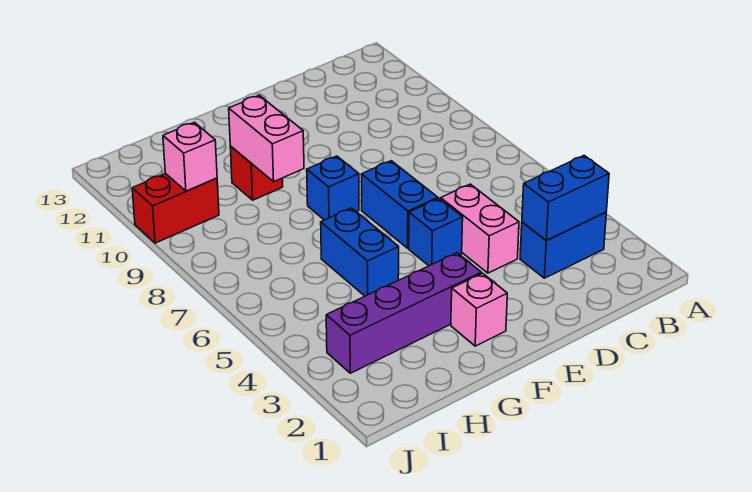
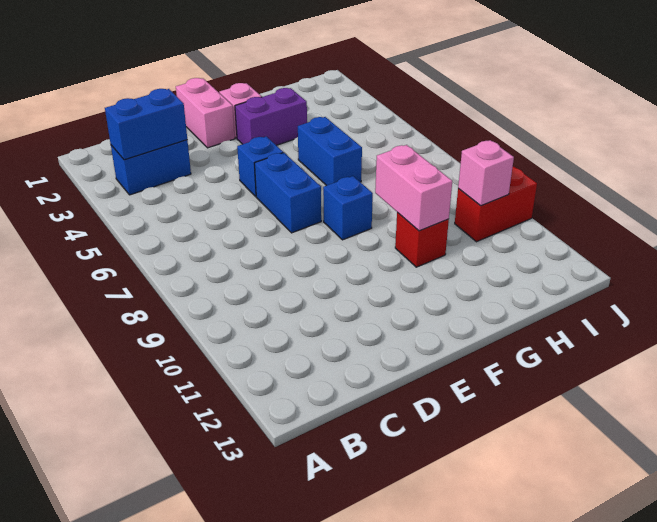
pink 1x2 brick [441,184,519,273] -> pink 1x2 brick moved to [176,78,235,148]
purple 1x4 brick [326,253,481,373] -> purple 1x2 brick [235,88,307,145]

